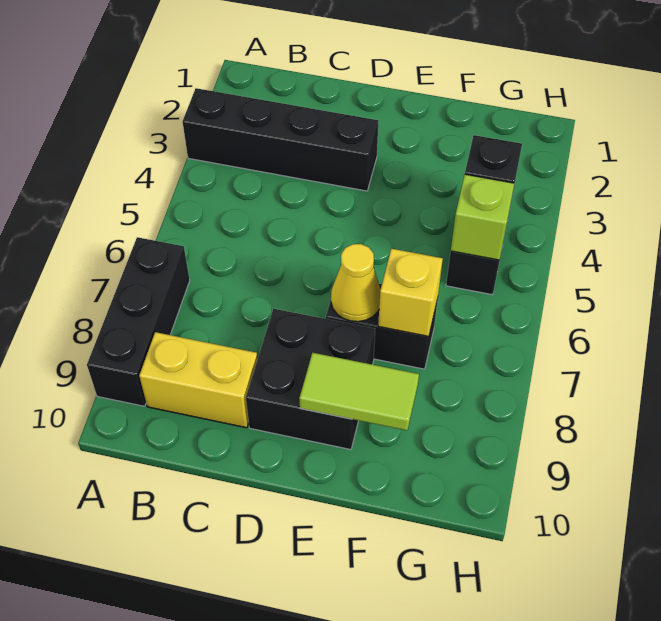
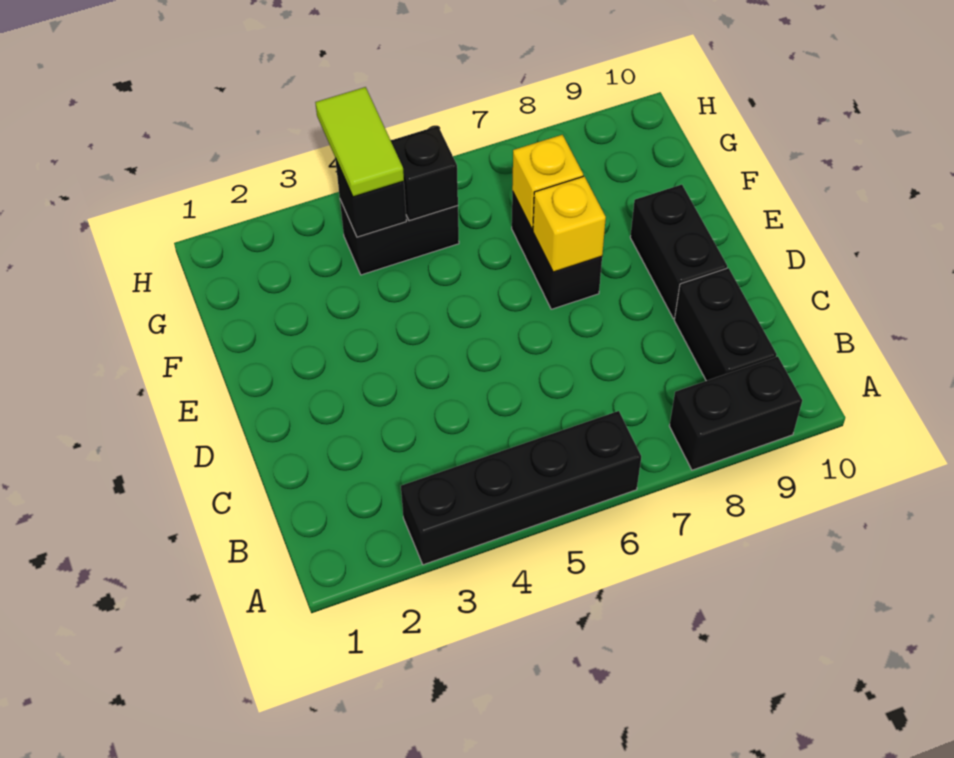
black 1x4 brick [182,88,378,191] -> black 1x4 brick turned to [401,411,641,565]
black 1x3 brick [87,237,190,406] -> black 1x2 brick [670,356,802,470]
yellow 1x2 brick [139,332,258,428] -> black 1x2 brick [674,268,777,381]
black 2x2 brick [246,309,375,450] -> black 1x2 brick [630,185,727,318]
yellow 1x1 cone [331,244,381,322] -> yellow 1x1 brick [533,176,606,272]
lime 1x2 tile [299,353,419,430] -> lime 1x2 tile moved to [315,87,404,197]
lime 1x1 brick [451,174,514,260] -> black 1x1 brick [391,126,458,221]

